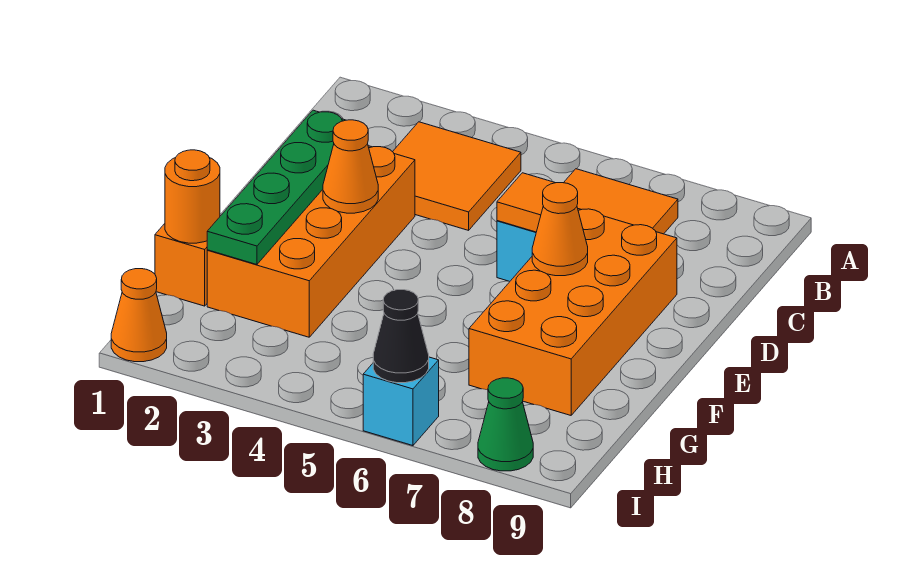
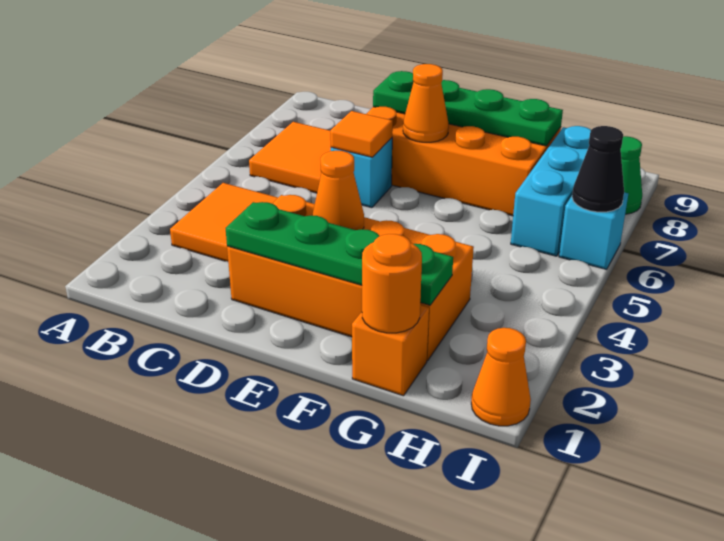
none -> green 1x4 plate [373,71,563,146]
none -> cyan 1x3 brick [511,126,591,256]

